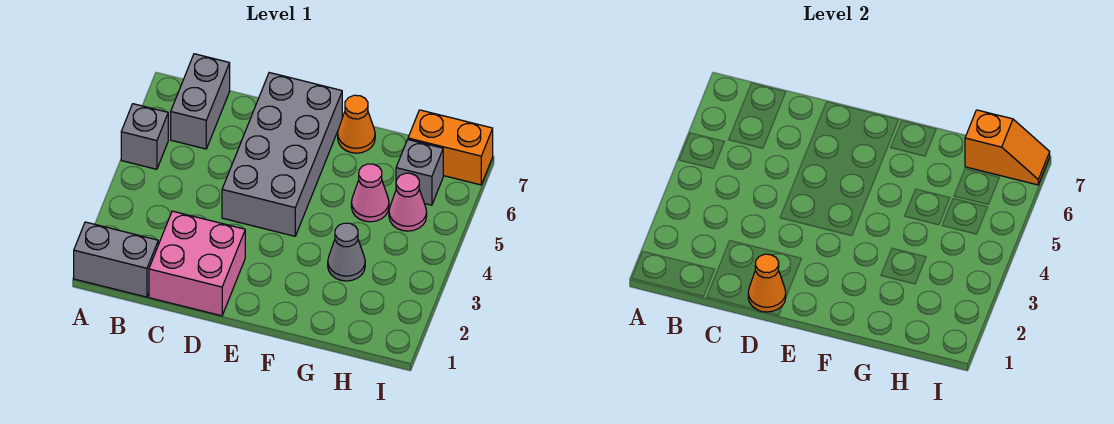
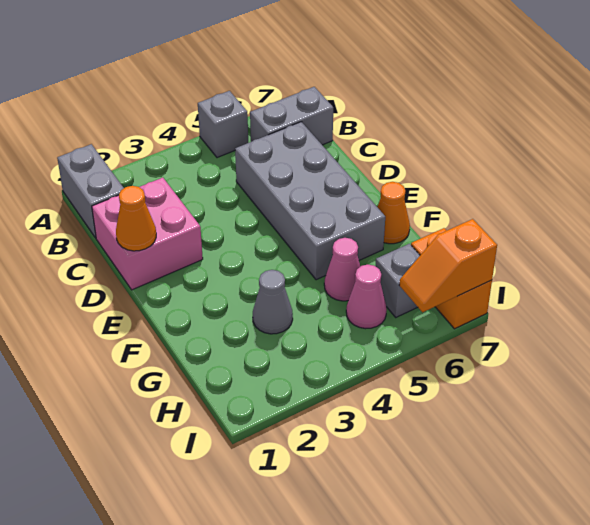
grey 2x4 brick [222,73,342,236] -> grey 2x4 brick turned to [235,122,385,280]
orange 1x2 slope [965,110,1050,185] -> orange 1x2 slope turned to [399,219,497,312]

